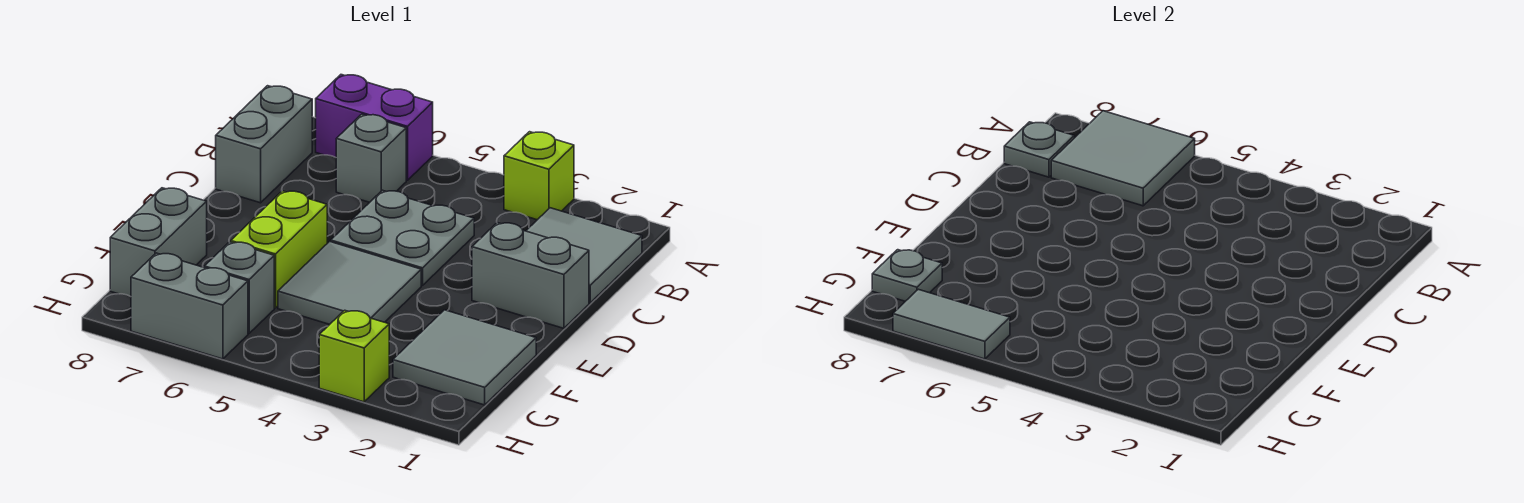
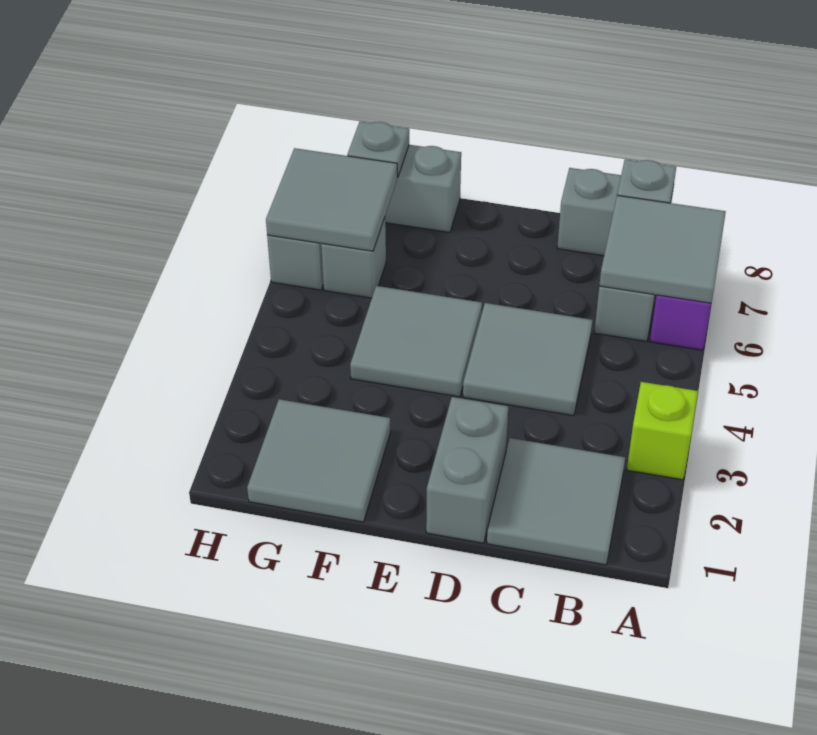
grey 2x2 plate [331,190,474,285] -> grey 2x2 tile [463,303,593,416]
lime 1x2 brick [231,191,327,308] -> none
lime 1x1 brick [319,310,389,402] -> none
grey 1x2 tile [893,289,1010,359] -> grey 2x2 tile [266,148,397,251]

